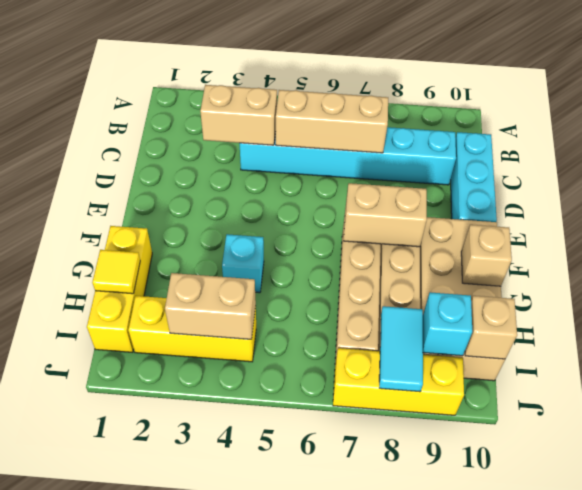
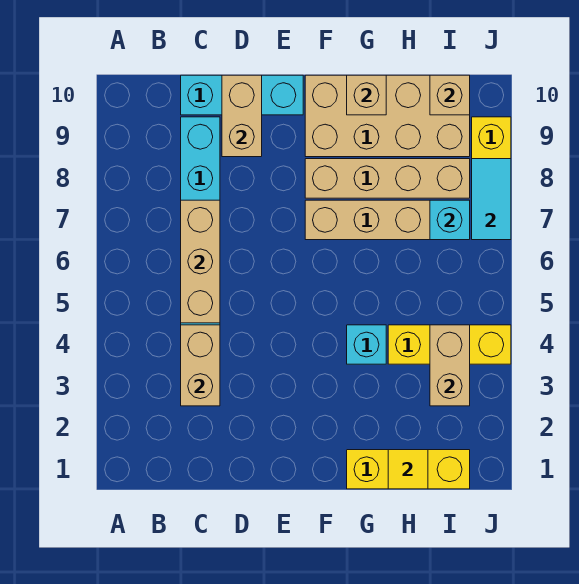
tan 1x2 brick [344,183,427,247] -> tan 1x2 brick moved to [222,75,262,157]
yellow 1x3 brick [128,296,256,362] -> yellow 1x3 brick turned to [388,325,511,364]
cyan 1x2 tile [379,306,423,392] -> cyan 1x2 tile turned to [472,159,511,240]
cyan 1x1 brick [423,292,472,356] -> cyan 1x1 brick moved to [430,200,470,240]

